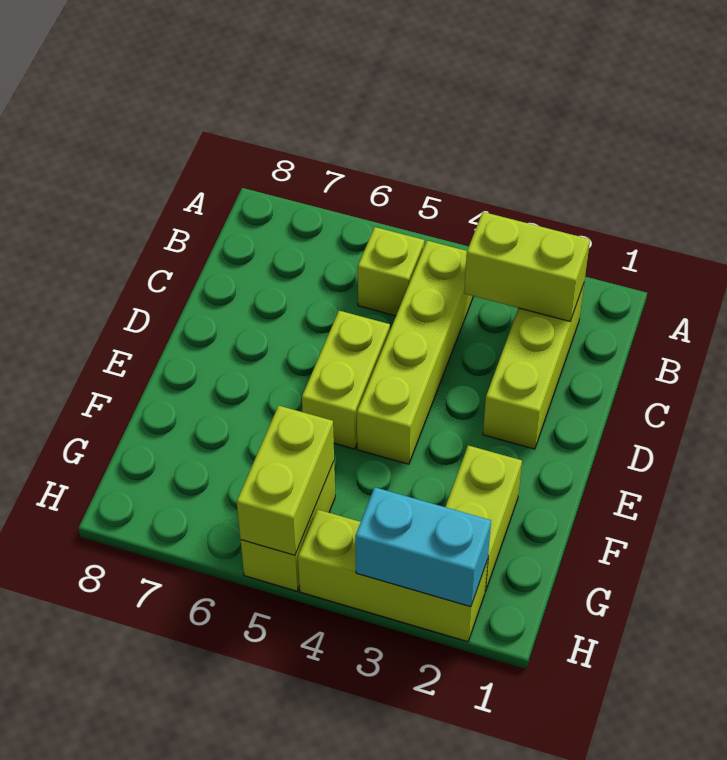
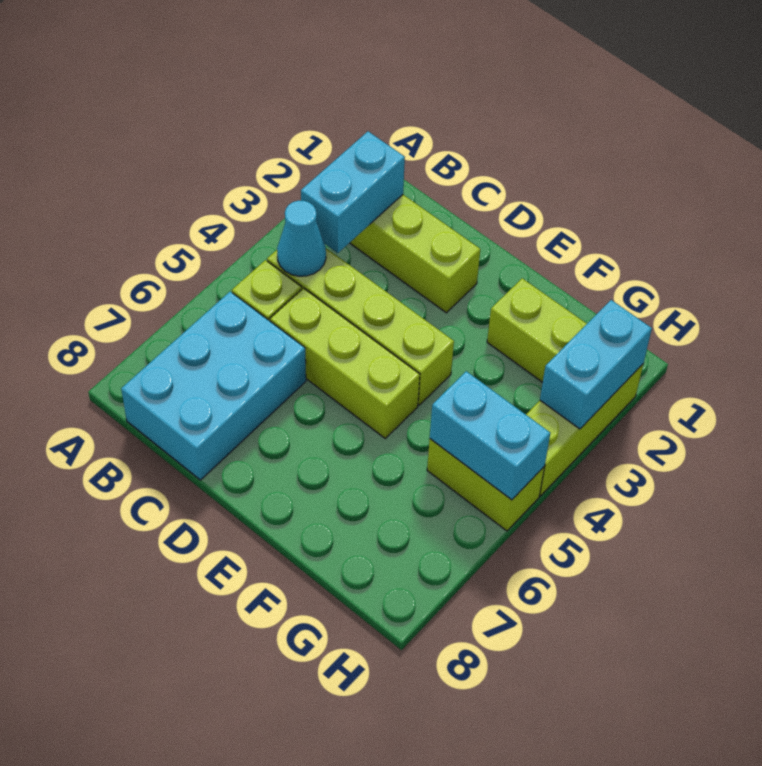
lime 1x2 brick [464,212,590,321] -> cyan 1x2 brick [301,131,405,253]
none -> cyan 1x1 cone [277,200,326,276]
none -> cyan 2x3 brick [121,292,306,480]
lime 1x2 brick [302,311,390,449] -> lime 1x3 brick [270,288,420,438]
lime 1x2 brick [237,406,334,555] -> cyan 1x2 brick [430,371,550,500]

